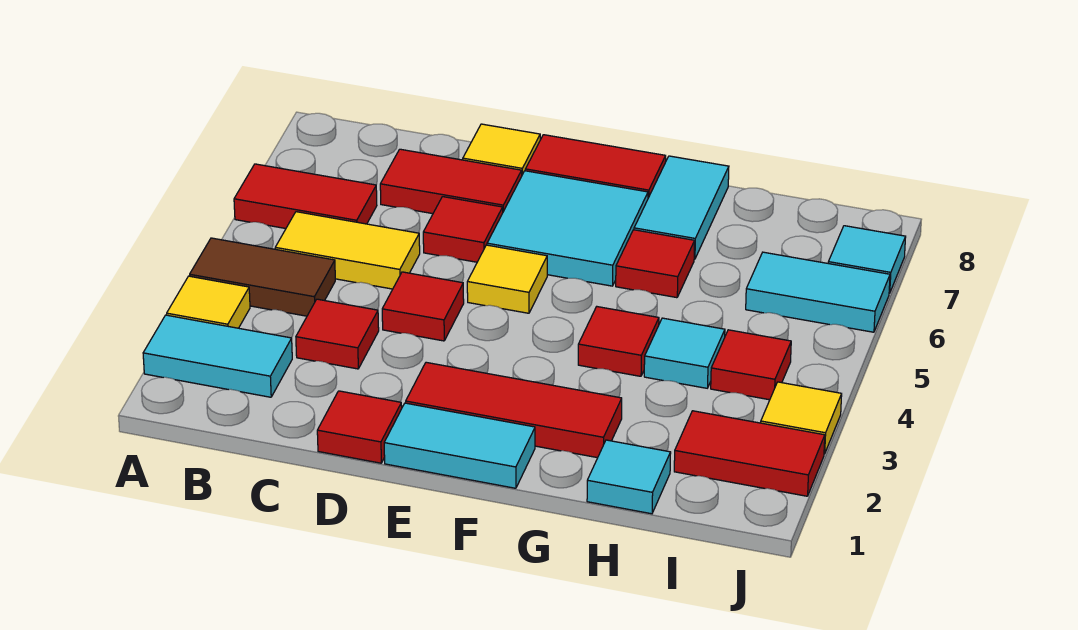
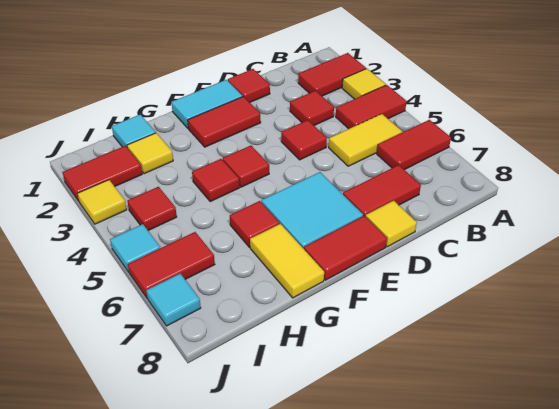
cyan 1x2 tile [143,315,292,397] -> red 1x2 tile [298,53,366,96]
brown 1x2 tile [190,238,335,316] -> red 1x2 tile [336,85,407,129]
red 1x1 tile [423,197,503,262] -> red 1x1 tile moved to [223,146,269,187]
red 1x3 tile [406,362,622,458] -> red 1x2 tile [188,97,261,147]
yellow 1x1 tile [467,245,547,313] -> yellow 1x1 tile moved to [127,133,173,174]
cyan 1x2 tile [634,156,729,259] -> yellow 1x2 tile [250,224,324,298]
cyan 1x1 tile [644,318,725,388] -> cyan 1x1 tile moved to [110,224,160,272]
cyan 1x2 tile [746,252,890,332] -> red 1x2 tile [128,232,215,298]

